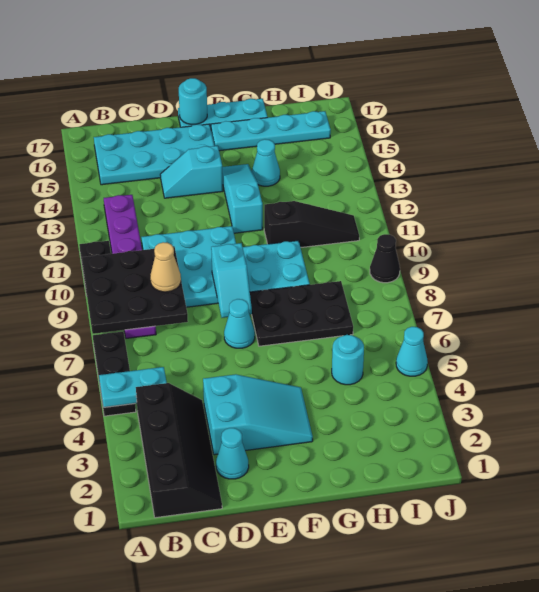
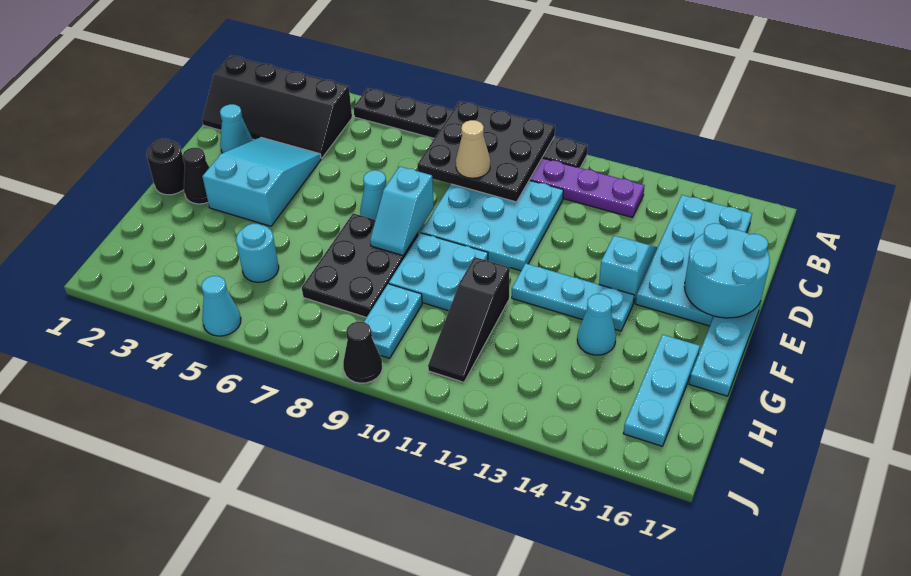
cyan 1x2 plate [99,367,167,407] -> cyan 1x2 plate moved to [364,284,422,358]
cyan 2x3 slope [203,374,313,455] -> cyan 2x3 slope turned to [202,137,321,226]
cyan 1x2 slope [211,243,252,318] -> cyan 1x2 slope turned to [370,166,434,255]
cyan 1x1 round brick [179,78,207,124] -> cyan 2x2 round brick [684,223,770,318]
none -> black 1x1 round brick [146,139,185,195]
none -> black 1x1 cone [182,148,209,204]
cyan 1x3 slope [222,164,263,233] -> cyan 1x3 plate [512,263,634,331]
cyan 1x4 plate [211,111,331,151] -> cyan 1x3 plate [623,335,700,446]

